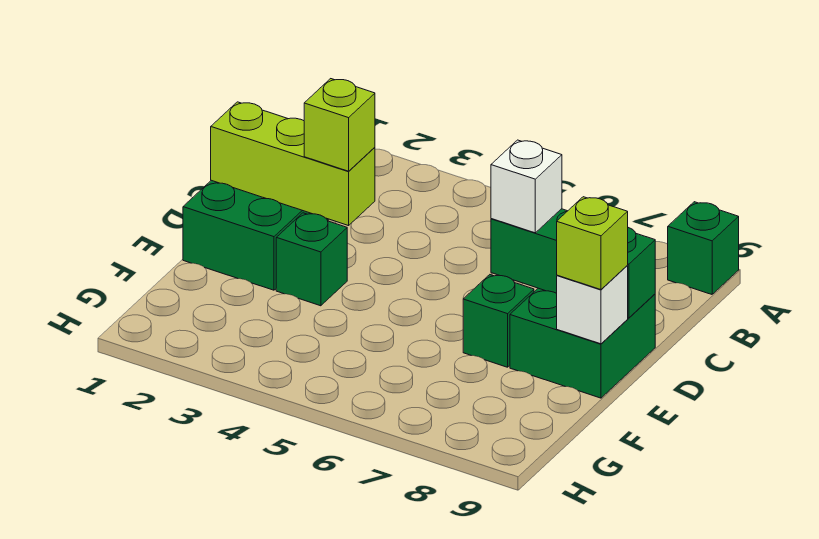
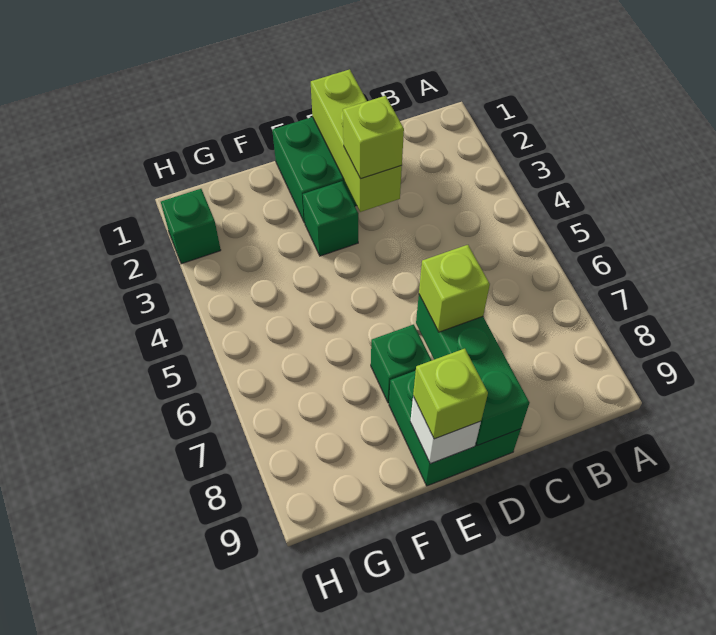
green 1x1 brick [668,202,739,294] -> green 1x1 brick moved to [161,189,221,264]
white 1x1 brick [491,140,562,233] -> lime 1x1 brick [419,245,490,332]

